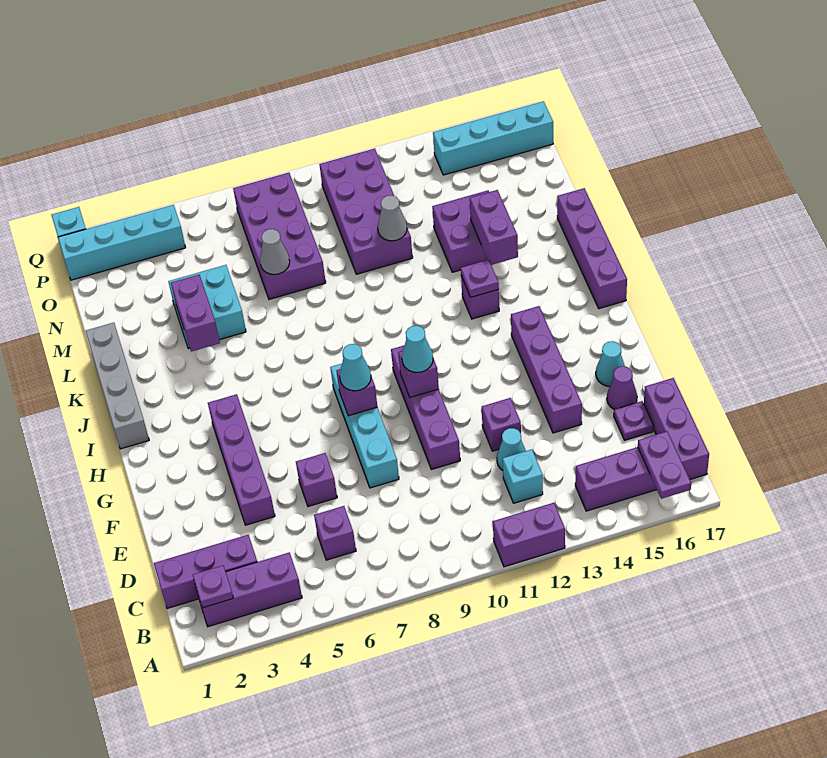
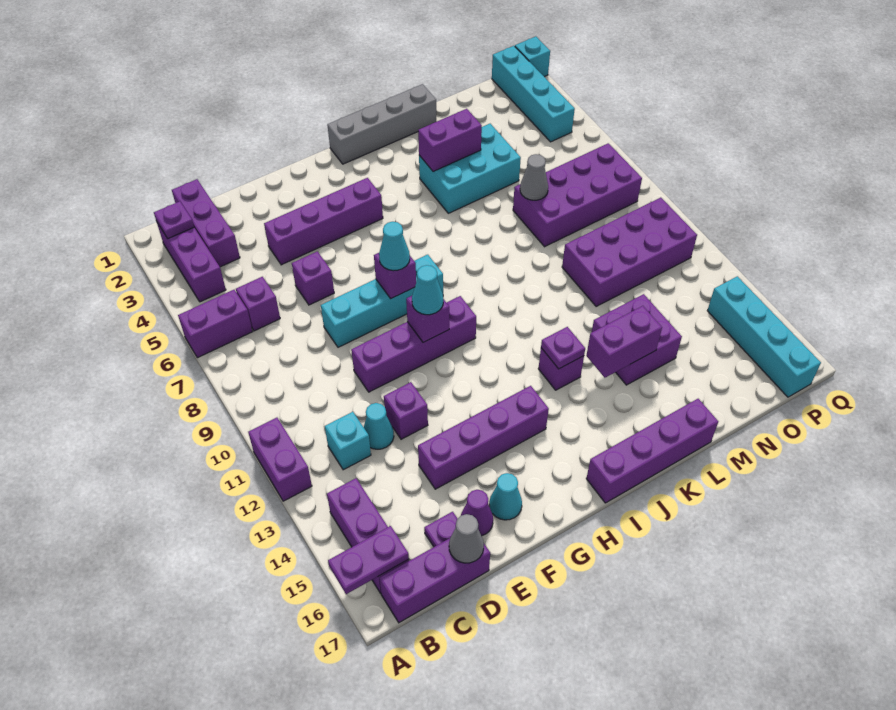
none -> purple 1x2 brick [178,290,253,358]
cyan 2x2 brick [168,265,246,349] -> cyan 2x3 brick [419,124,521,213]
grey 1x1 cone [378,195,407,241] -> grey 1x1 cone moved to [449,514,484,563]

